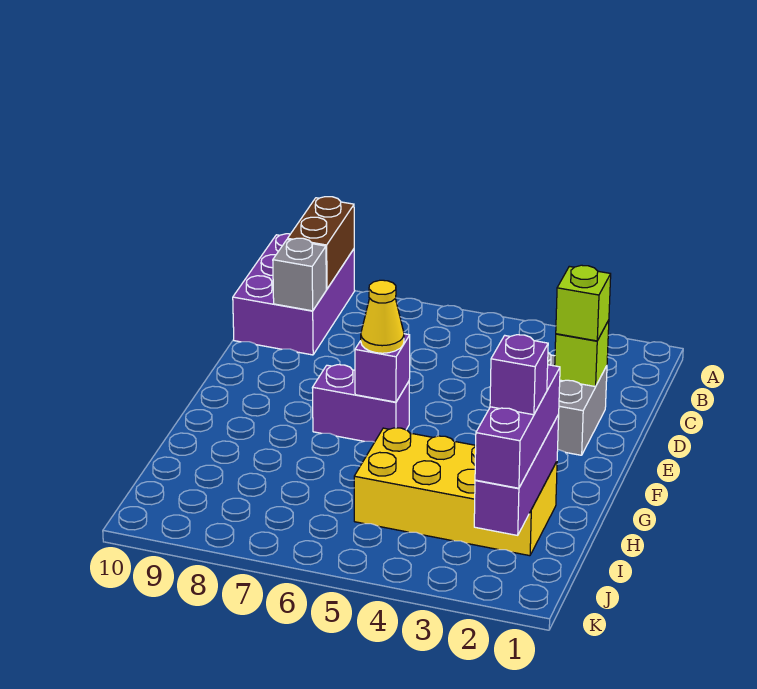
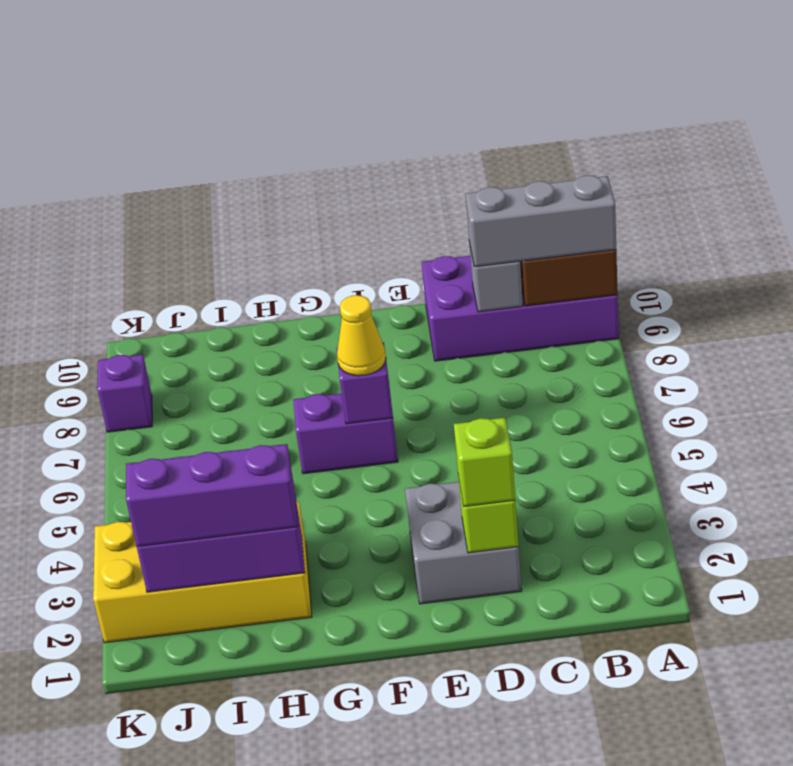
purple 2x3 brick [233,234,355,355] -> purple 2x4 brick [422,256,619,361]
none -> grey 1x3 brick [466,175,616,267]
purple 1x2 brick [312,365,409,442] -> purple 1x2 brick turned to [293,393,398,474]
yellow 2x4 brick [354,428,557,556] -> yellow 2x4 brick turned to [93,501,312,643]
purple 1x1 brick [490,335,548,415] -> purple 1x1 brick moved to [97,355,152,432]

